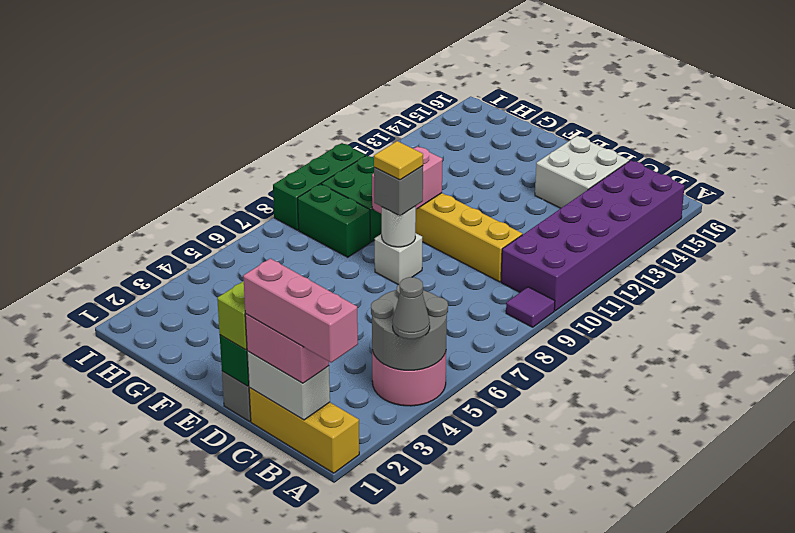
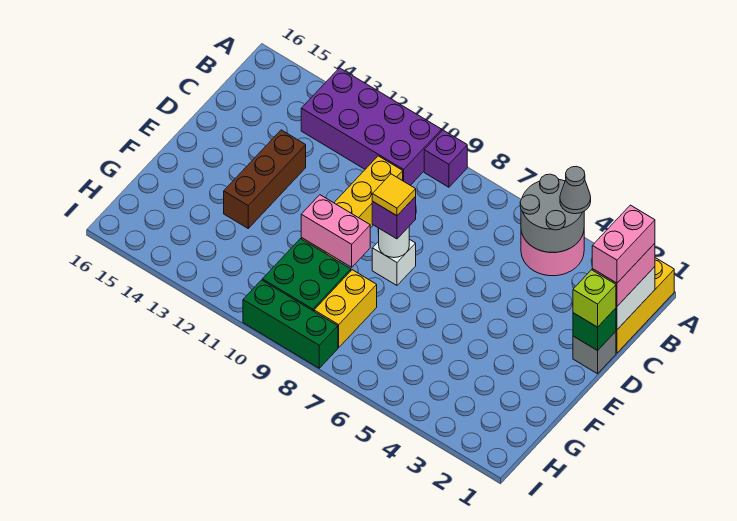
pink 1x3 brick [243,258,358,363] -> pink 1x2 brick [592,205,655,283]
purple 1x1 tile [506,287,555,327] -> purple 1x1 brick [424,130,467,187]
purple 2x6 brick [501,160,685,311] -> purple 2x4 brick [301,68,442,185]
white 2x2 brick [535,136,629,208] -> none
none -> brown 1x3 brick [224,130,306,228]
grey 1x1 brick [374,166,423,216] -> purple 1x1 brick [372,197,416,239]
green 1x2 brick [298,184,370,257] -> yellow 1x2 brick [314,270,377,347]

